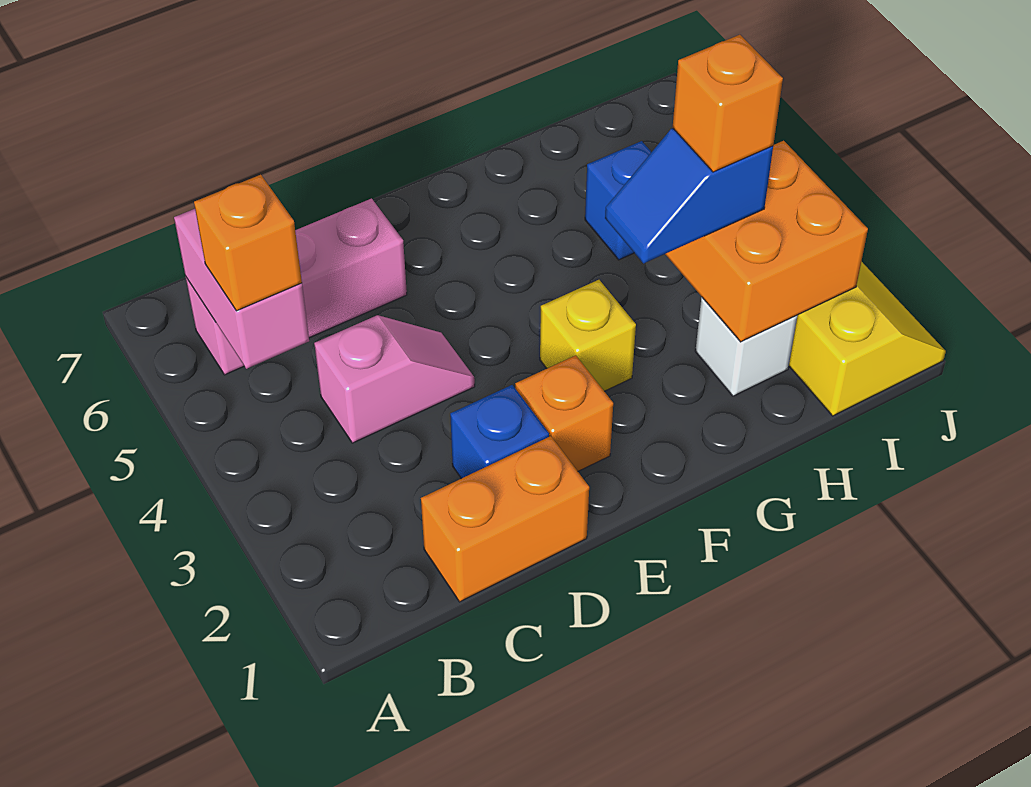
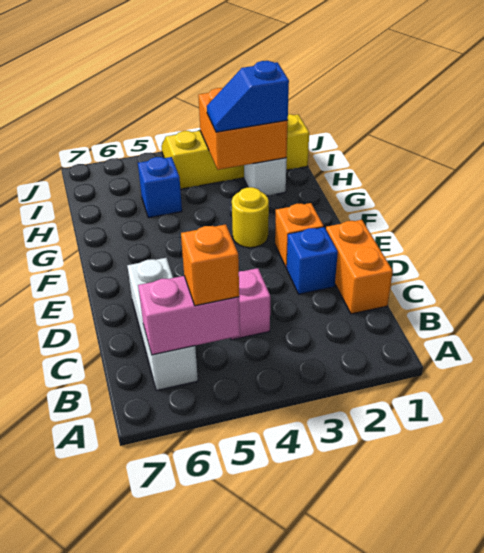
pink 1x3 brick [186,199,407,375] -> white 1x3 brick [127,258,198,391]
yellow 1x1 brick [540,280,636,391] -> yellow 1x1 round brick [232,187,269,248]
blue 1x2 slope [605,128,773,263] -> blue 1x2 slope turned to [207,61,289,132]
orange 1x1 brick [673,35,783,172] -> none

